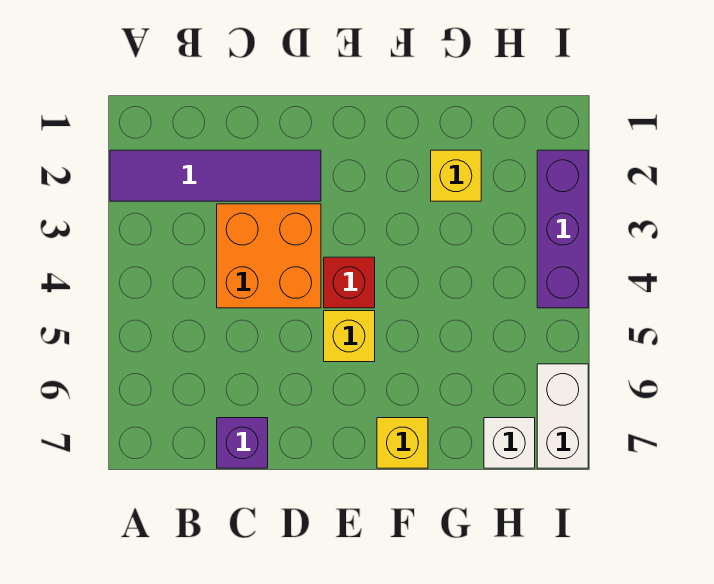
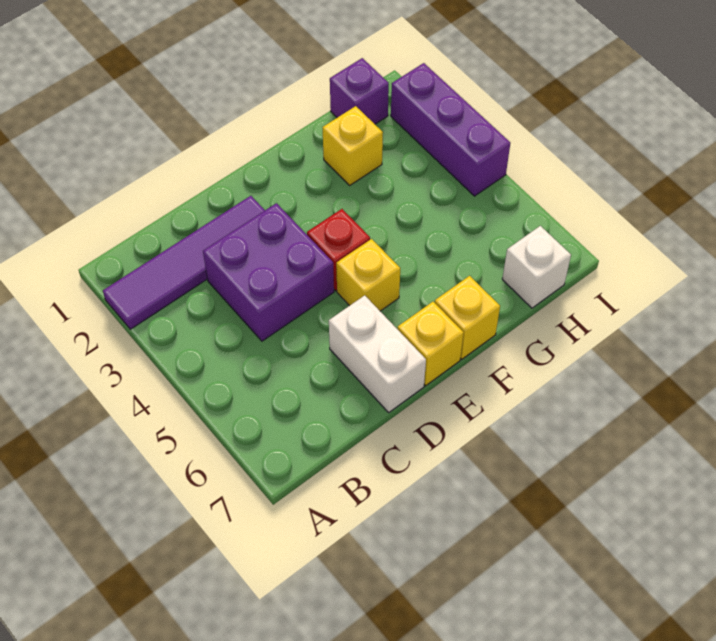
orange 2x2 brick [217,204,321,308] -> purple 2x2 brick [203,203,334,341]
purple 1x1 brick [217,418,268,468] -> purple 1x1 brick moved to [330,58,389,124]
none -> yellow 1x1 brick [398,302,464,386]
white 1x2 brick [537,364,588,468] -> white 1x2 brick moved to [329,295,426,412]

